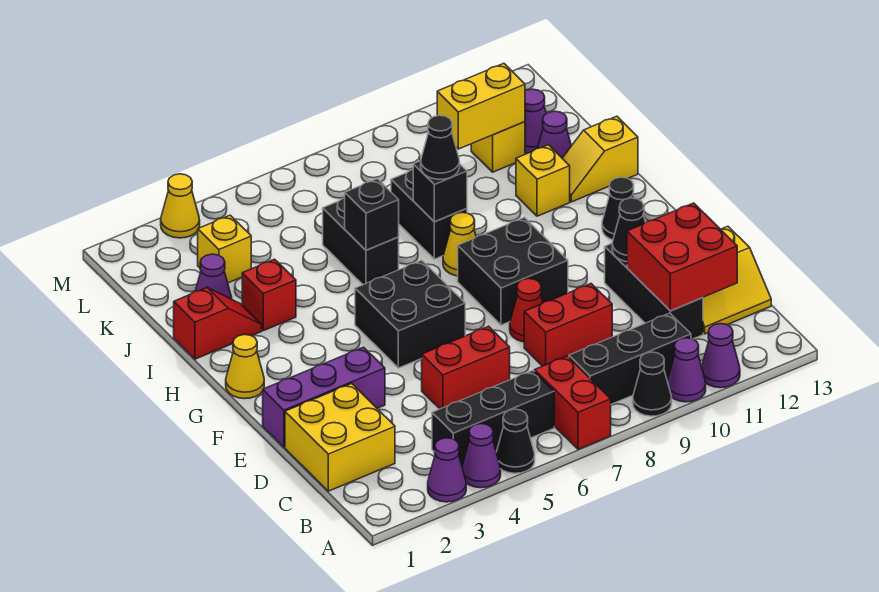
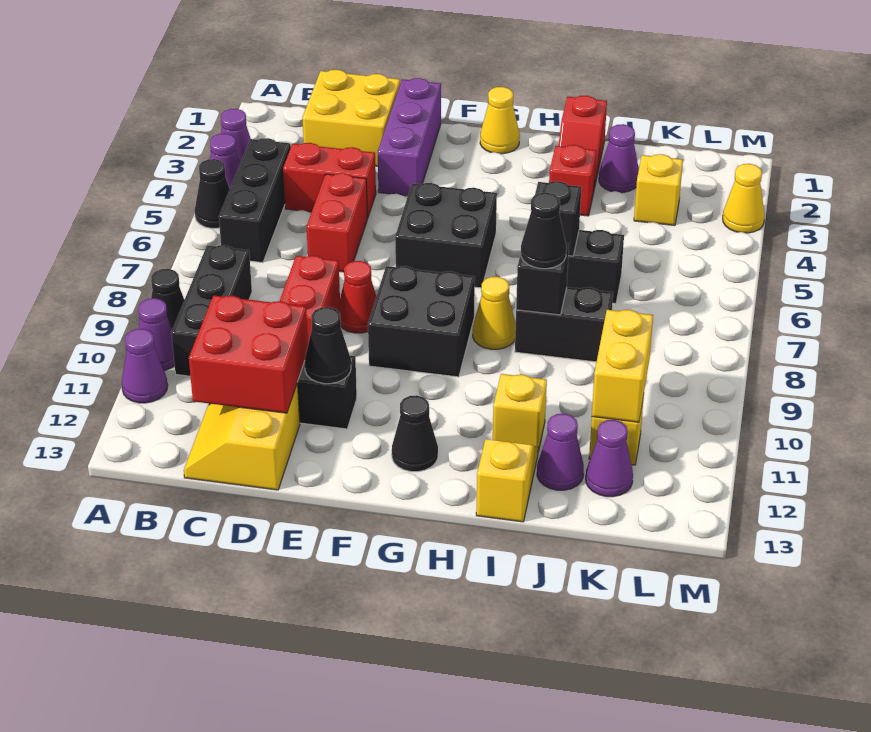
red 1x2 brick [535,356,611,449] -> red 1x2 brick moved to [283,143,376,218]

